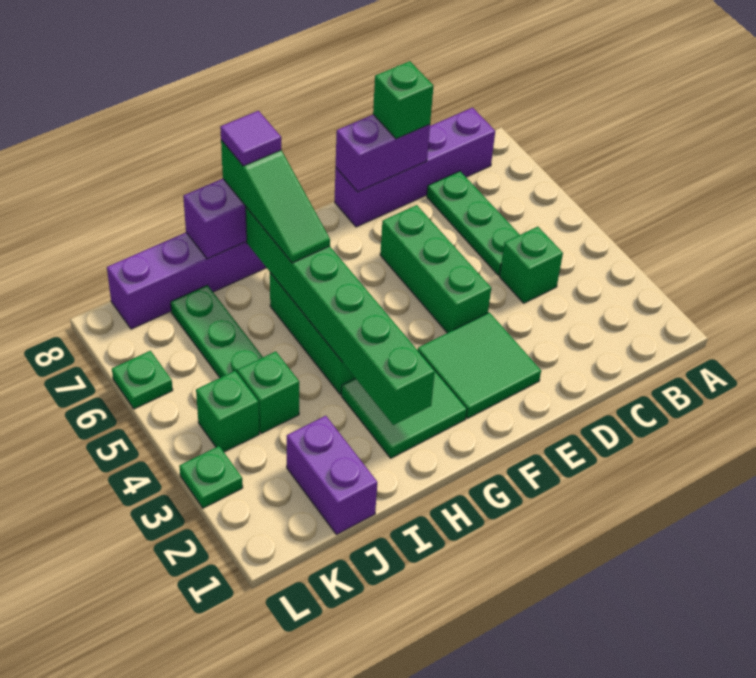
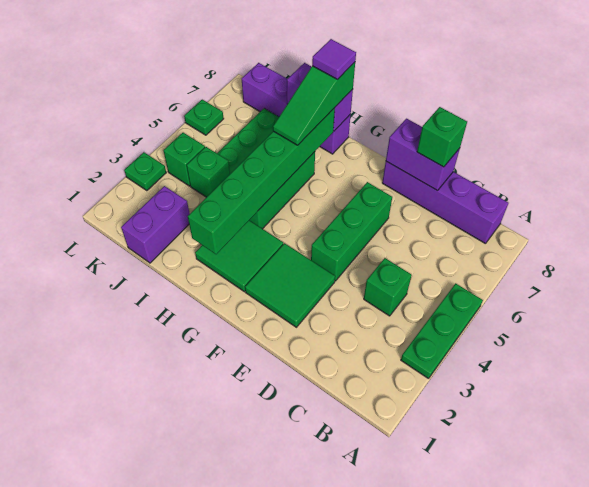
green 1x3 plate [427,171,520,275] -> green 1x3 plate moved to [401,283,483,379]

